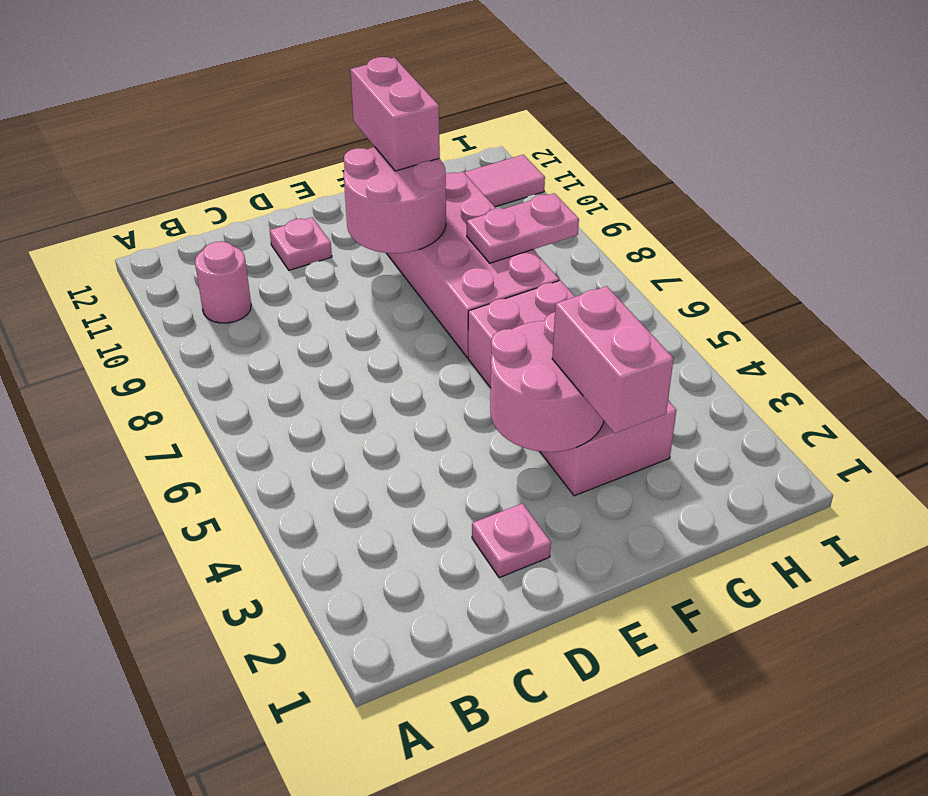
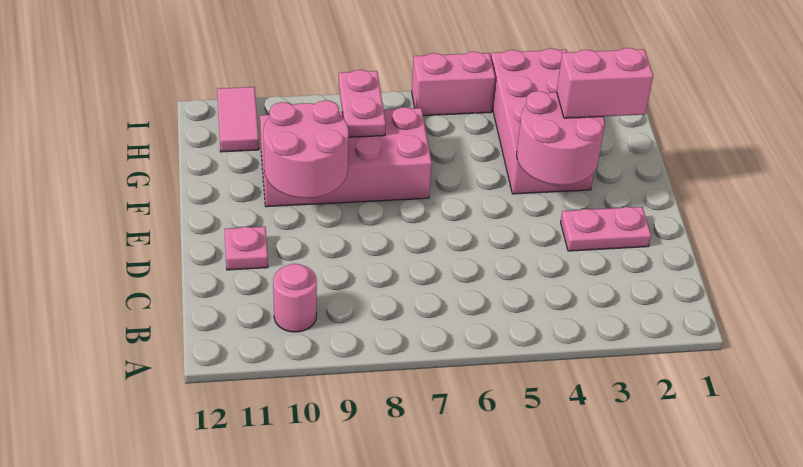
pink 1x1 plate [472,503,551,578] -> pink 1x2 plate [561,207,651,251]
pink 2x4 brick [468,280,676,496] -> pink 2x4 brick turned to [491,48,594,194]
pink 1x2 brick [350,57,440,171] -> pink 1x2 brick moved to [412,52,495,116]

